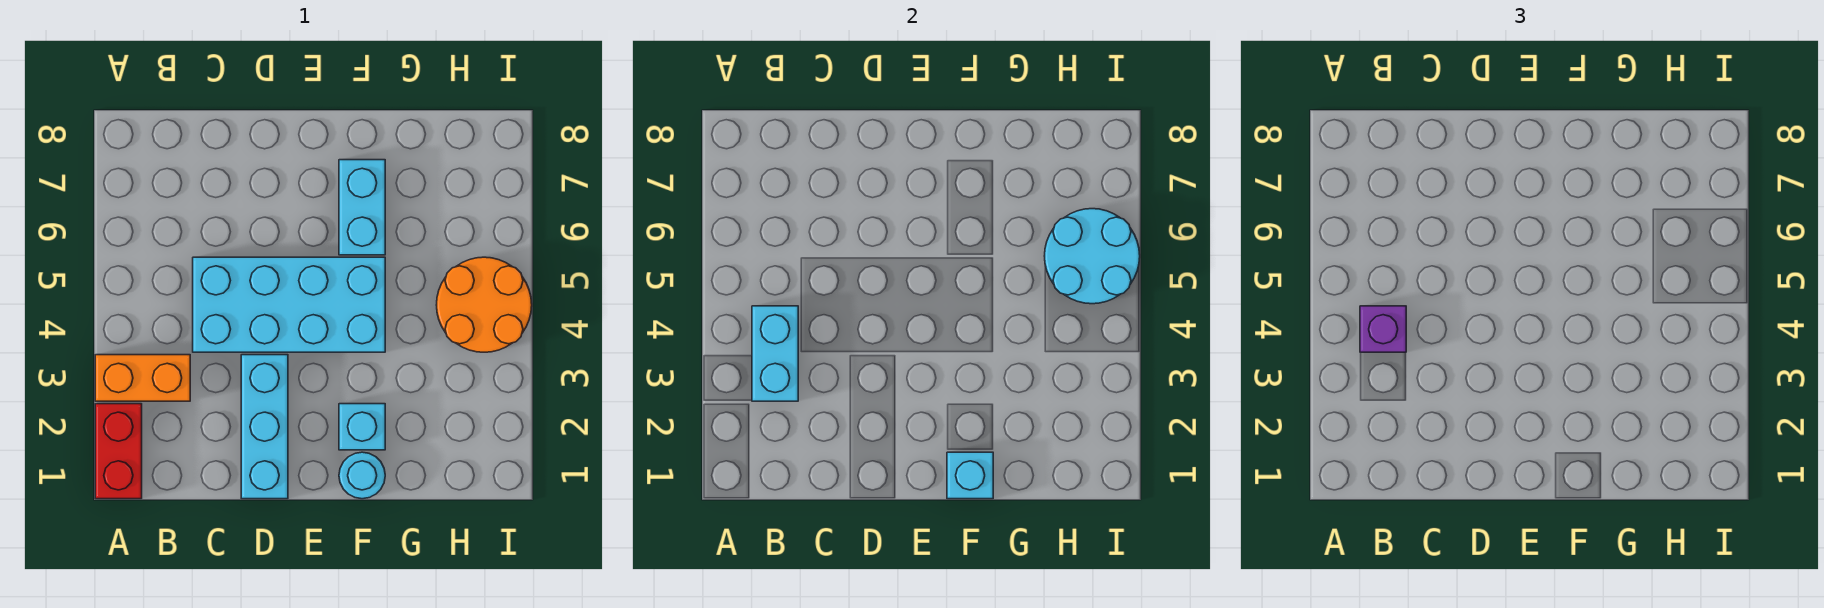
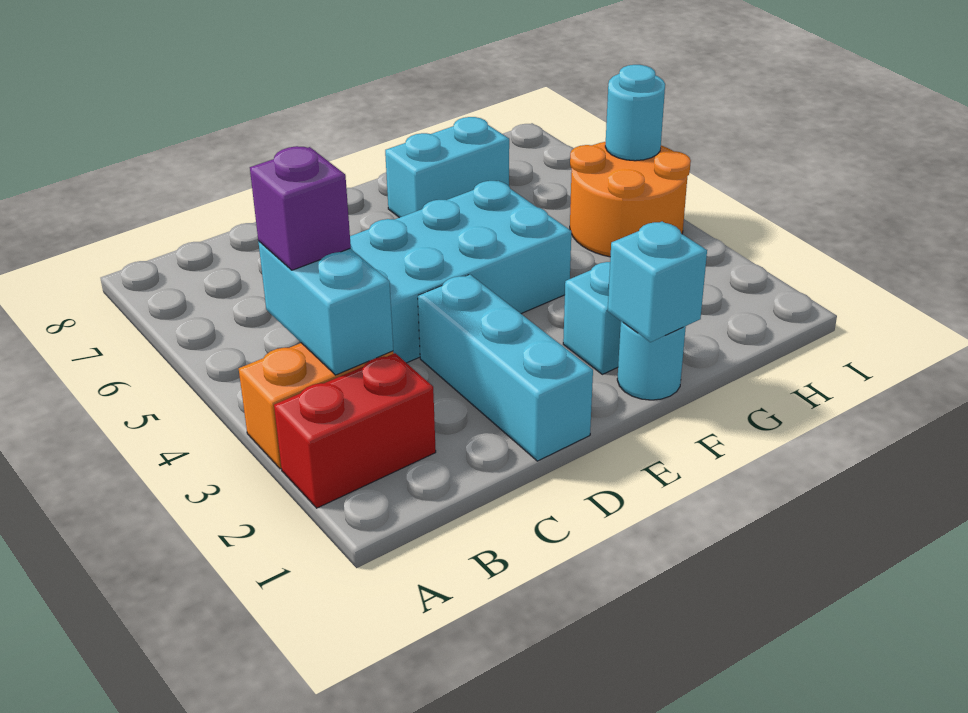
red 1x2 brick [95,404,142,499] -> red 1x2 brick turned to [274,353,436,508]
cyan 1x2 brick [339,160,385,255] -> cyan 1x2 brick turned to [385,117,509,218]
cyan 2x2 round brick [1045,209,1140,304] -> cyan 1x1 round brick [605,65,665,161]

